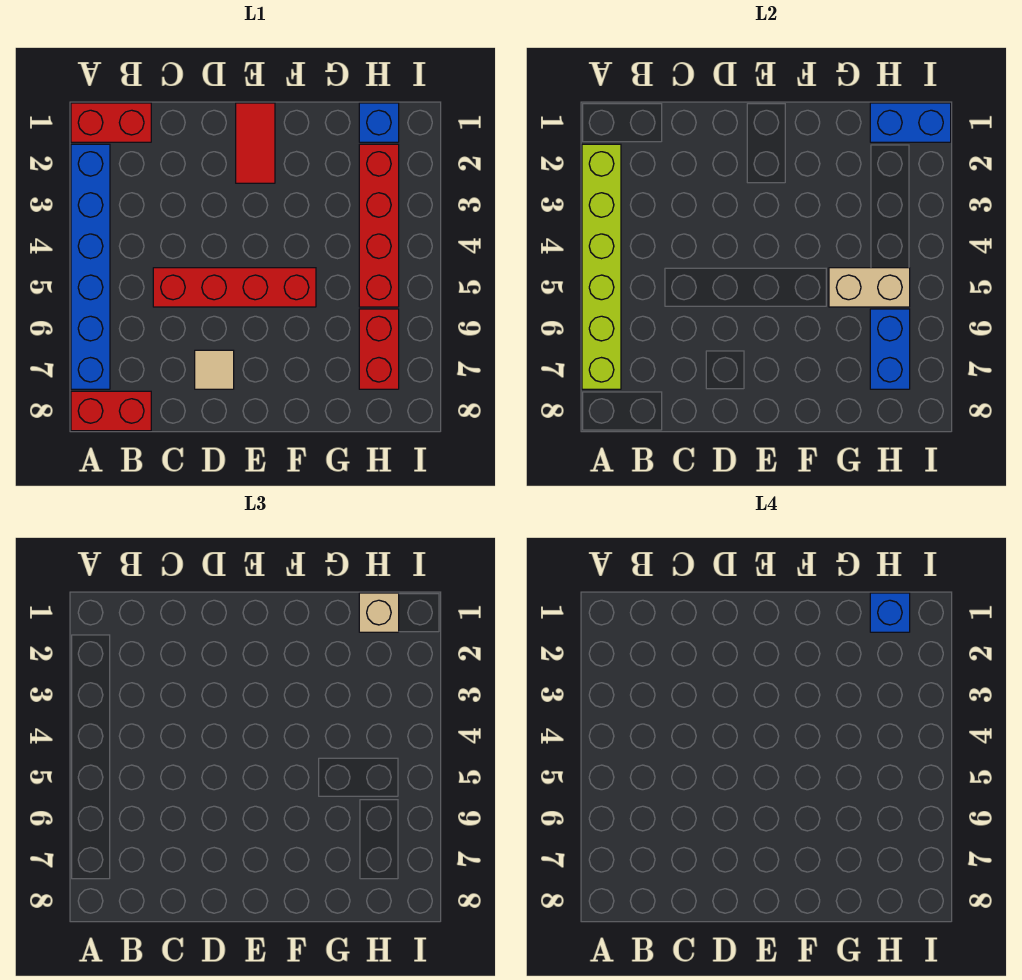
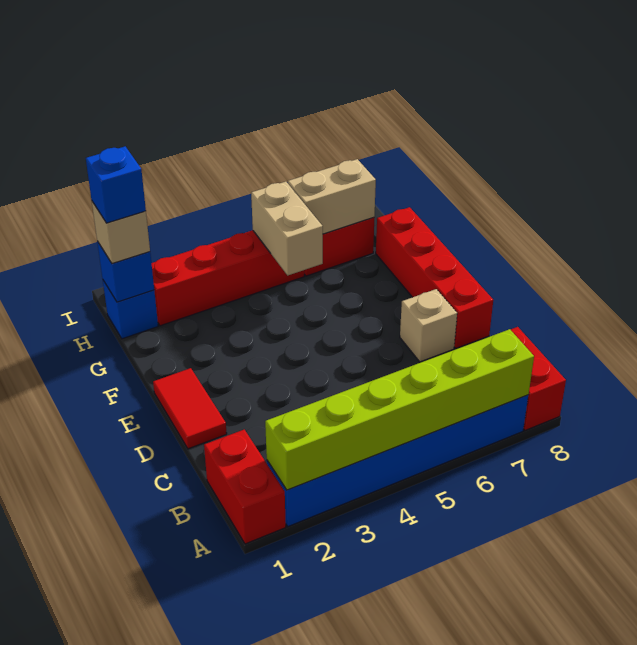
red 1x4 brick [153,268,316,307] -> red 1x4 brick moved to [376,207,493,348]
tan 1x1 tile [195,350,234,389] -> tan 1x1 brick [400,289,457,362]
red 1x2 tile [236,103,275,183] -> red 1x2 tile turned to [153,368,227,449]
blue 1x2 brick [870,103,951,142] -> blue 1x1 brick [97,241,154,302]
blue 1x2 brick [870,309,910,389] -> tan 1x2 brick [288,159,376,234]

